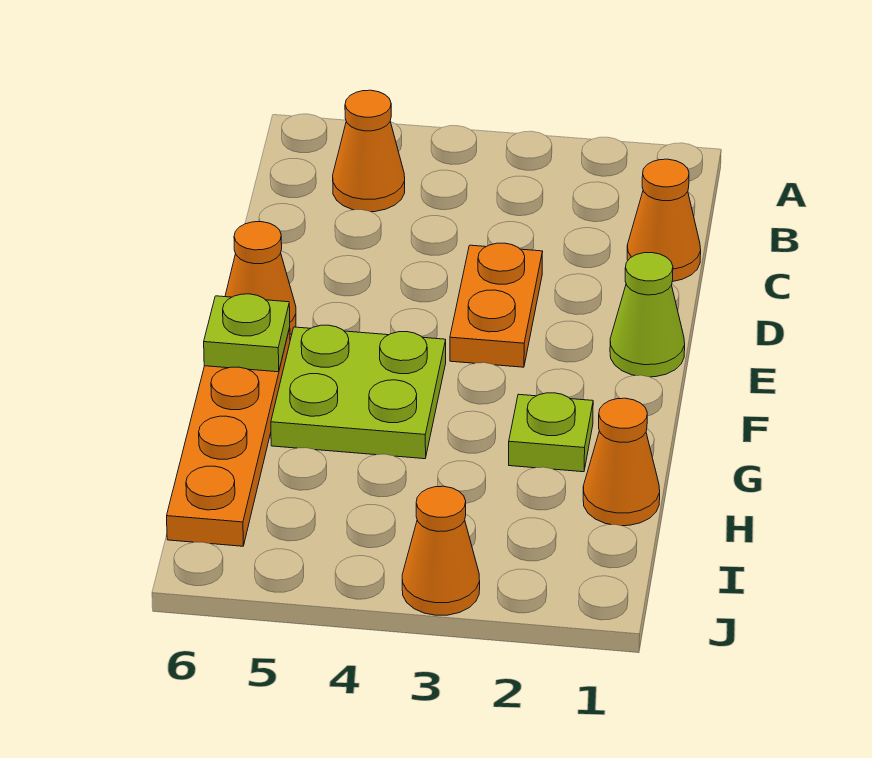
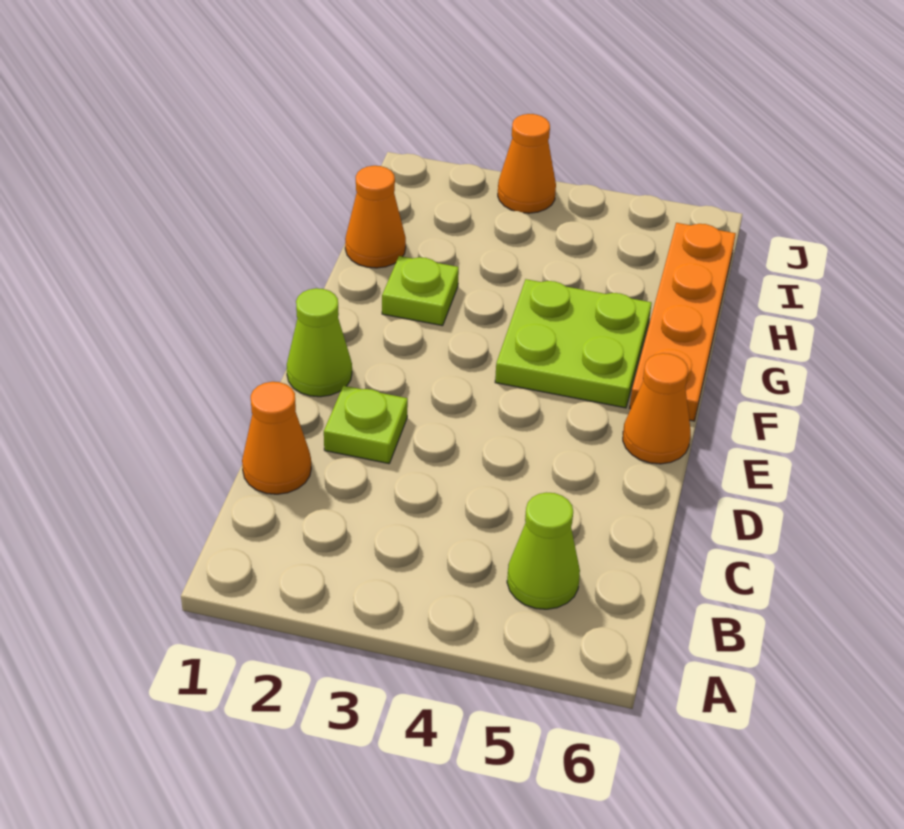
orange 1x1 cone [333,90,405,212] -> lime 1x1 cone [507,493,580,609]
orange 1x2 plate [450,243,543,367] -> none
lime 1x1 plate [204,294,290,372] -> lime 1x1 plate moved to [324,386,408,464]

